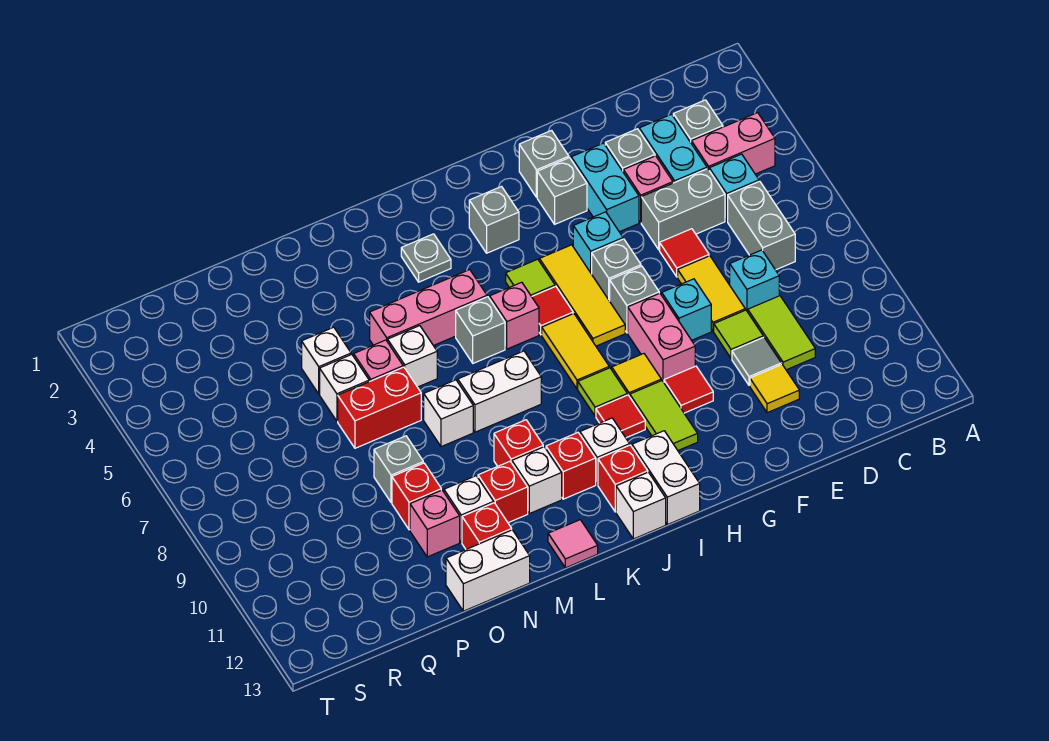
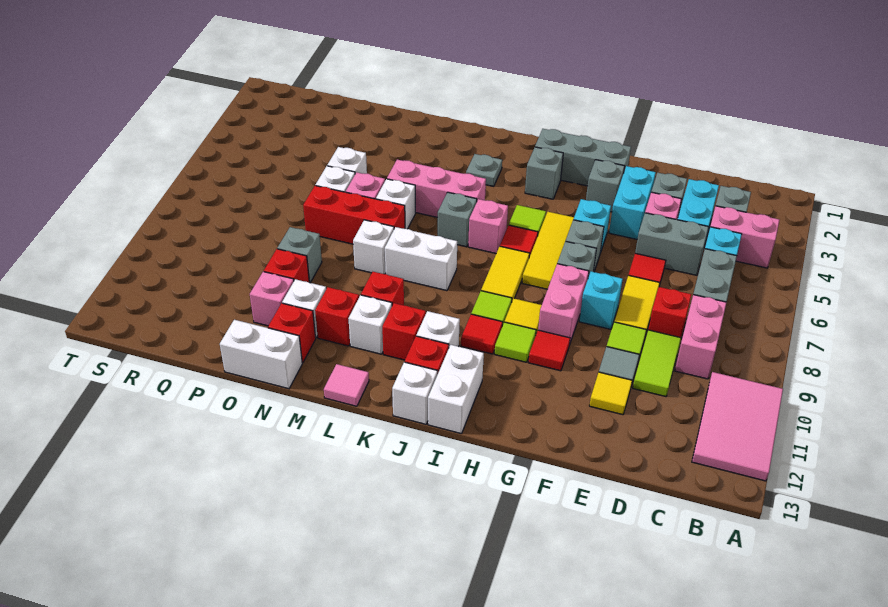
none -> pink 2x3 tile [692,372,783,481]
none -> pink 1x2 brick [675,295,726,379]
cyan 1x1 brick [730,250,779,312] -> red 1x1 brick [648,287,691,338]
grey 1x1 brick [519,131,569,197] -> grey 1x3 brick [535,129,631,186]
lime 1x2 tile [630,381,698,450] -> lime 1x1 tile [495,322,536,362]
red 1x2 brick [338,367,421,448] -> red 1x3 brick [303,186,405,244]

